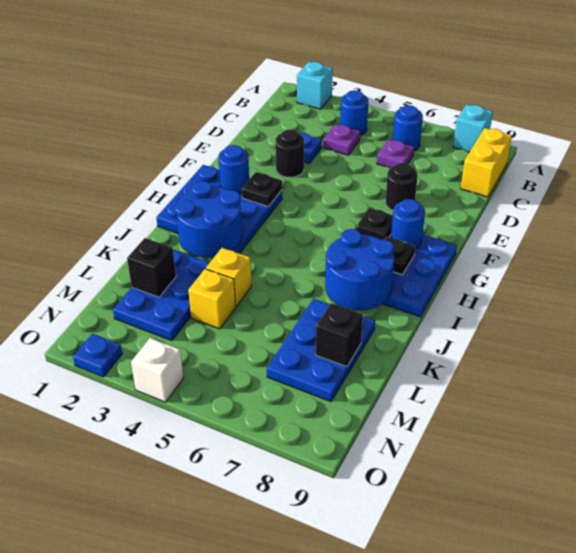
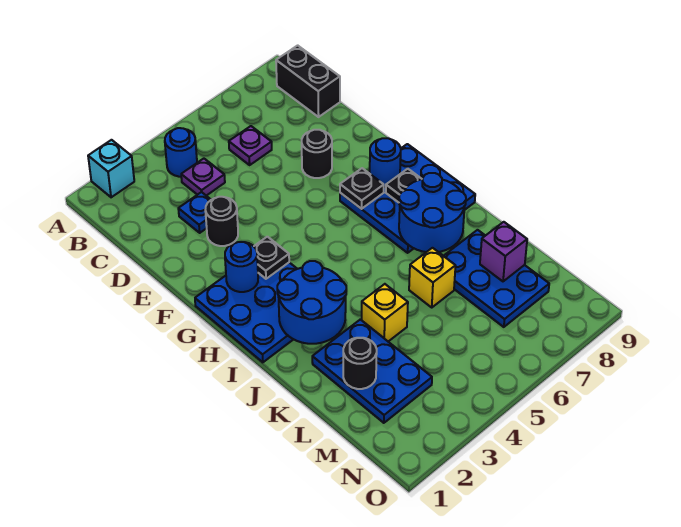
cyan 1x1 brick [453,104,493,152] -> none
blue 1x1 round brick [393,105,423,151] -> none
yellow 1x2 brick [461,128,512,197] -> black 1x2 brick [276,45,340,117]
black 1x1 brick [127,238,176,297] -> black 1x1 round brick [343,338,377,389]
yellow 1x1 brick [188,269,236,329] -> yellow 1x1 brick moved to [409,248,455,307]
black 1x1 brick [316,303,363,367] -> purple 1x1 brick [480,222,527,281]
blue 1x1 plate [73,334,122,377] -> none
white 1x1 brick [131,338,183,402] -> none

